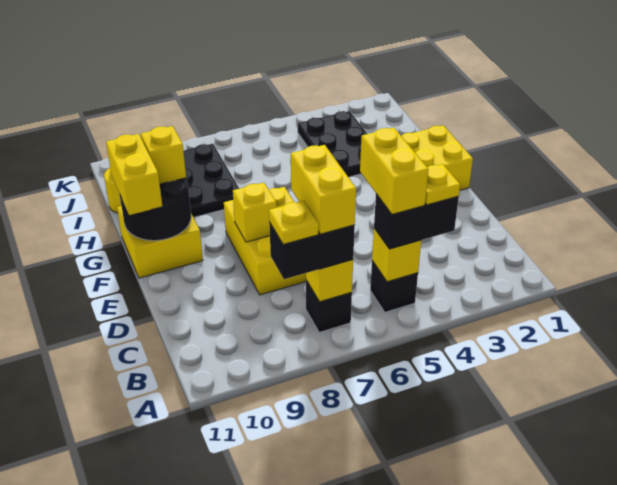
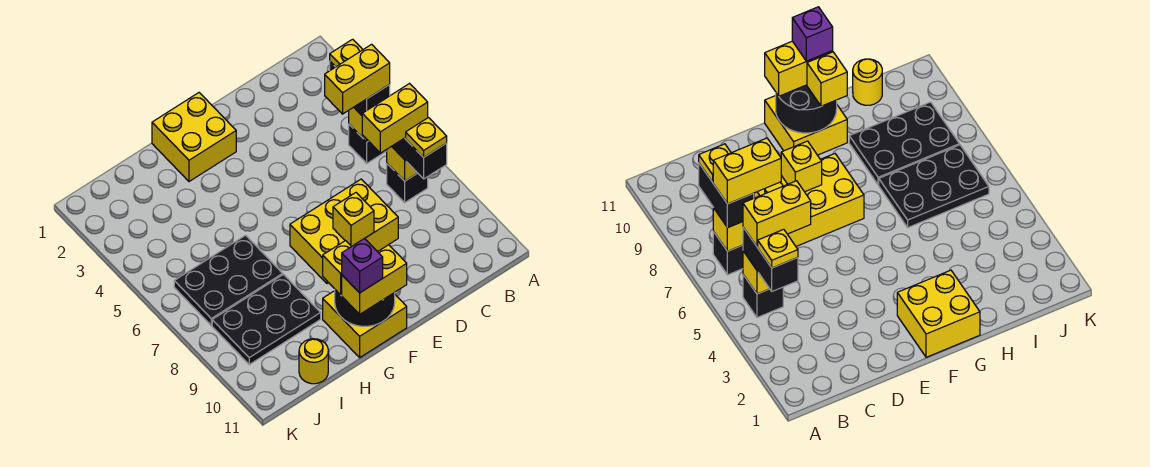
none -> purple 1x1 brick [342,238,383,293]
black 2x3 plate [298,111,367,177] -> black 2x3 plate moved to [174,235,283,325]

